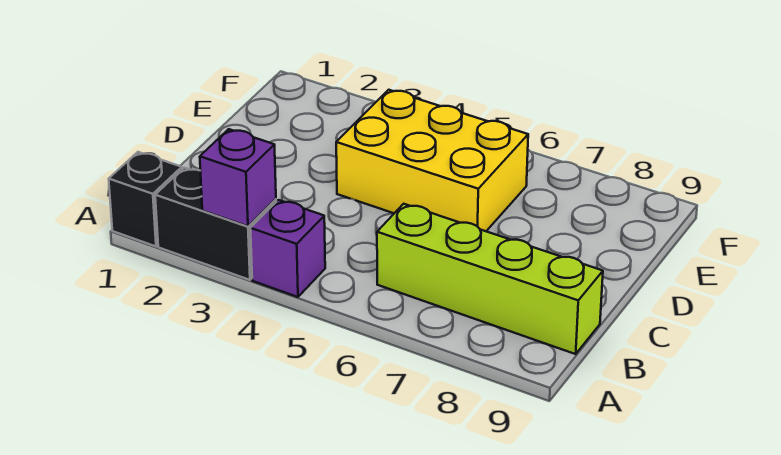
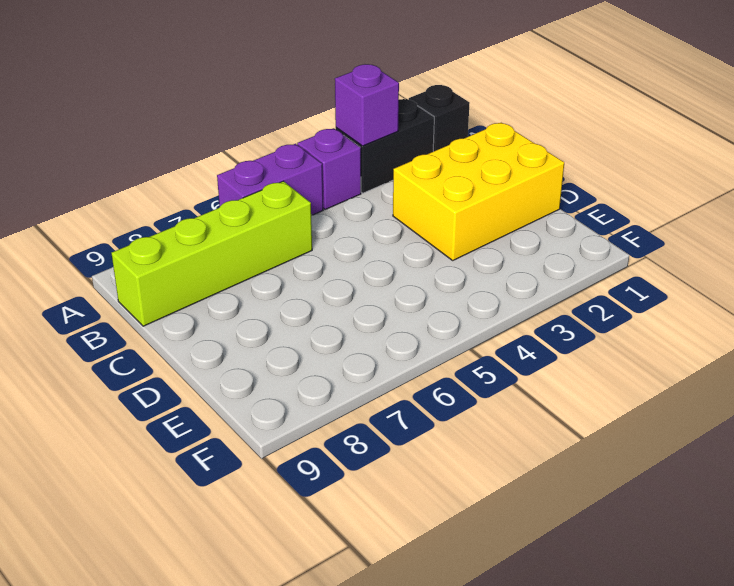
none -> purple 1x2 brick [217,144,323,216]
yellow 2x3 brick [336,90,528,231] -> yellow 2x3 brick moved to [393,123,564,260]

